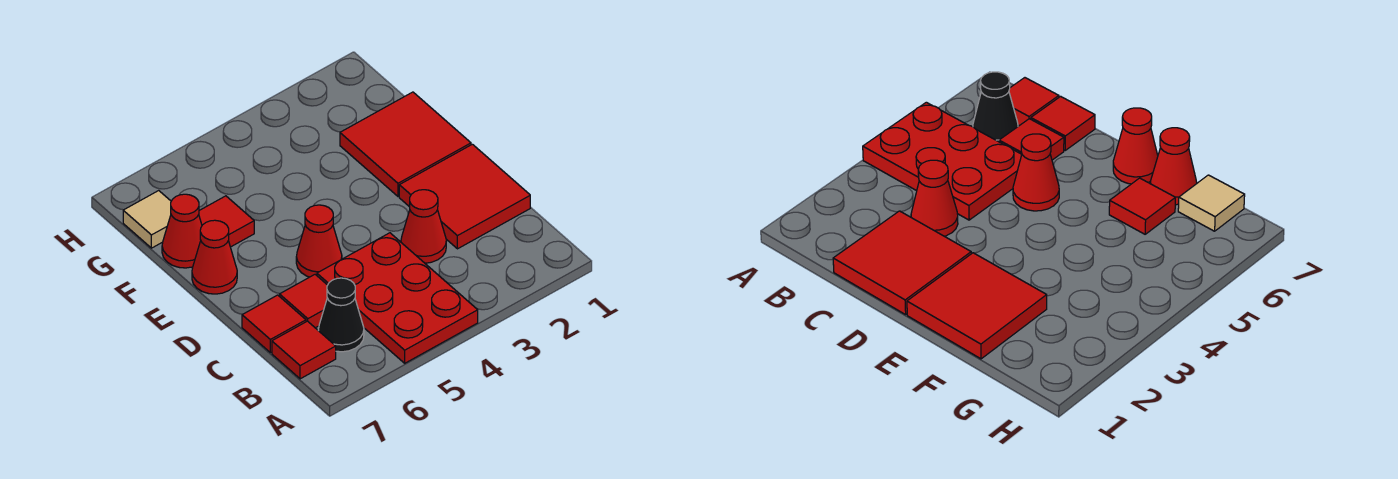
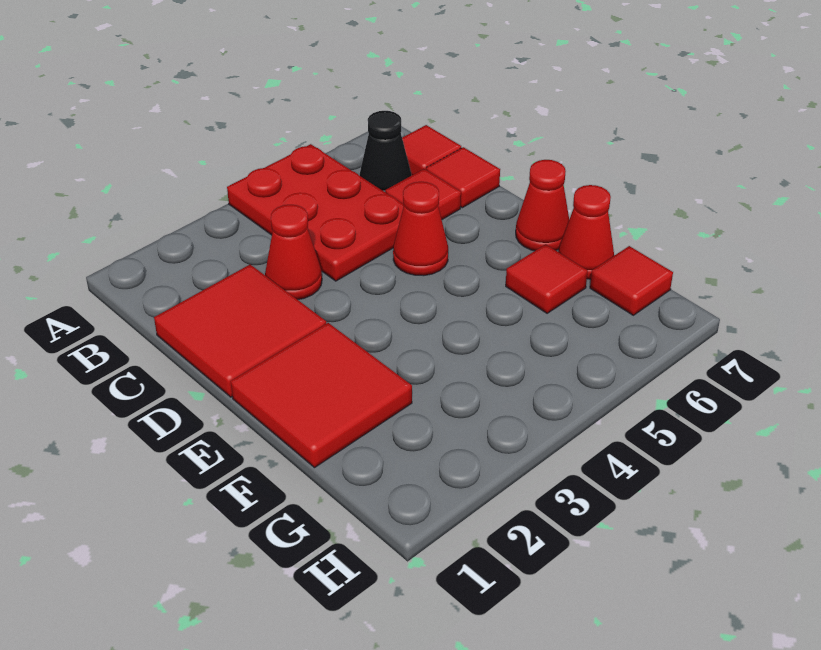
tan 1x1 tile [123,191,171,248] -> red 1x1 tile [590,246,673,315]

